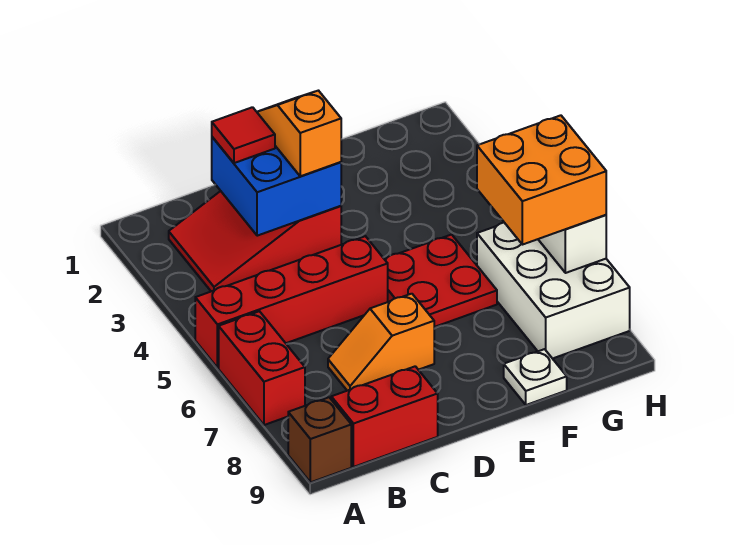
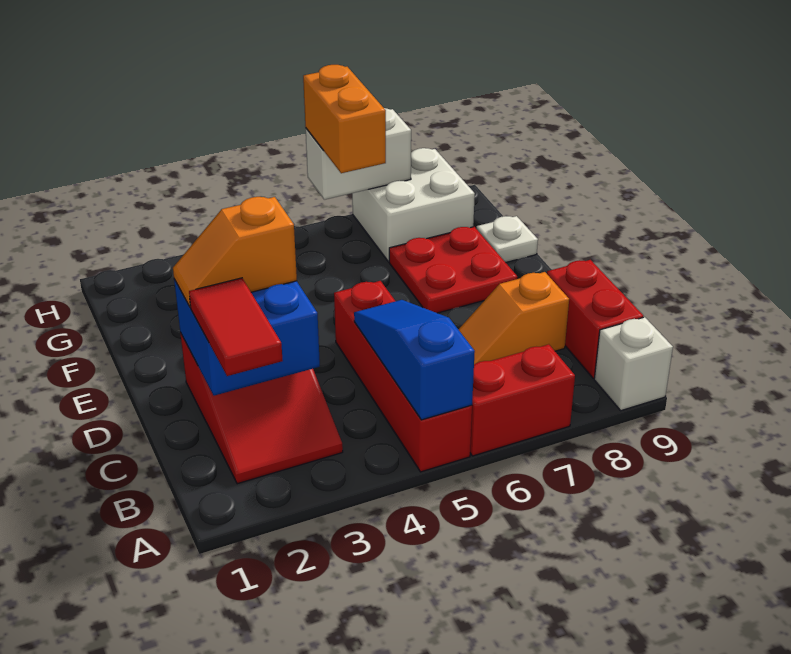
none -> blue 1x3 slope [354,300,475,420]
brown 1x1 brick [288,397,351,482] -> white 1x1 brick [594,317,673,411]
red 1x1 tile [212,107,275,163] -> red 1x2 tile [189,278,283,376]
orange 1x2 slope [328,294,434,391] -> orange 1x2 slope turned to [458,272,569,364]
red 2x2 plate [385,235,497,327] -> red 2x2 plate moved to [389,227,517,313]
white 2x3 brick [477,223,630,359] -> white 2x2 brick [352,148,475,262]
orange 2x2 brick [477,115,606,245] -> orange 1x2 brick [303,65,386,173]

